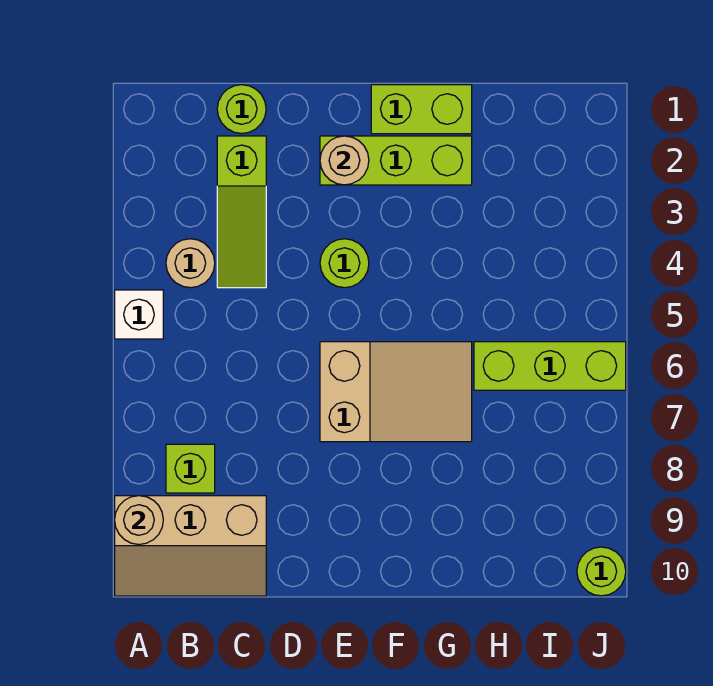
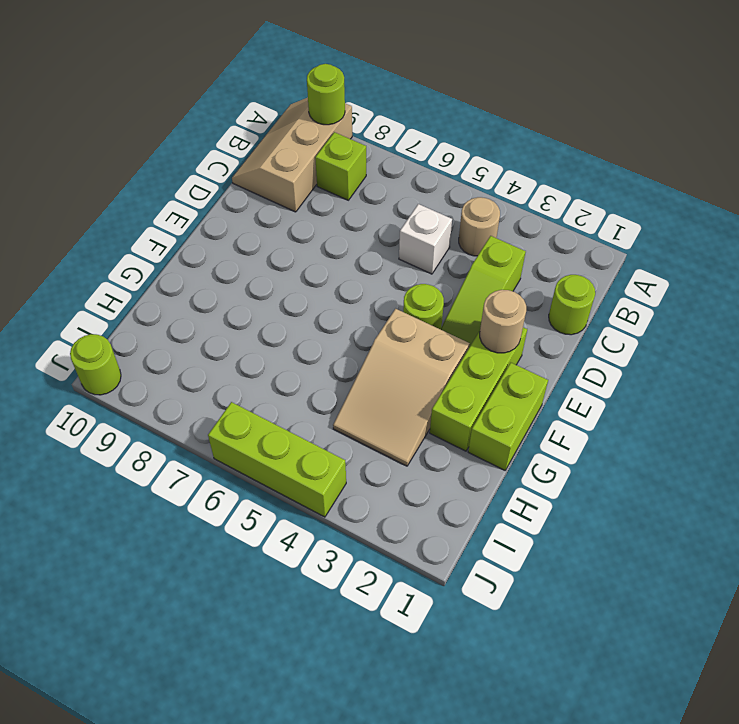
white 1x1 brick [115,290,163,339] -> white 1x1 brick moved to [399,204,452,274]
tan 1x1 round brick [115,496,163,544] -> lime 1x1 round brick [307,64,345,125]
lime 1x3 slope [217,136,266,288] -> lime 1x3 slope turned to [441,236,526,347]
tan 2x3 slope [320,342,472,442] -> tan 2x3 slope moved to [333,309,470,466]
lime 1x3 brick [474,342,626,390] -> lime 1x3 brick turned to [208,402,346,517]

